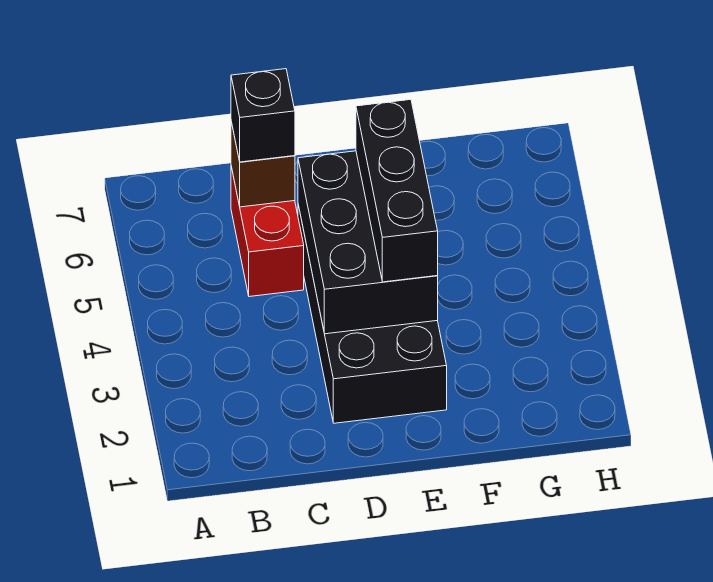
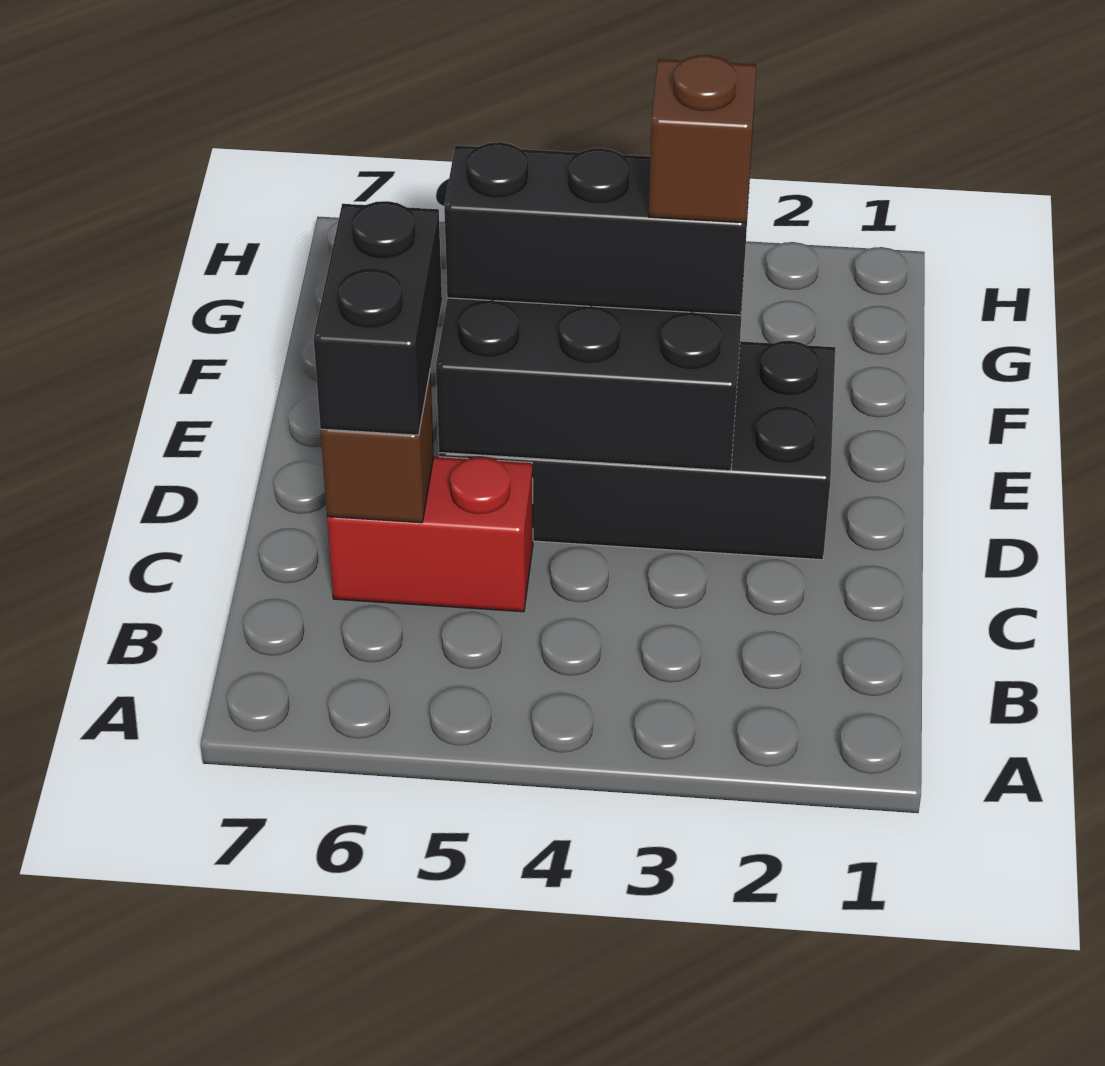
black 1x1 brick [231,69,295,162] -> black 1x2 brick [313,201,442,435]
none -> brown 1x1 brick [649,55,756,223]

